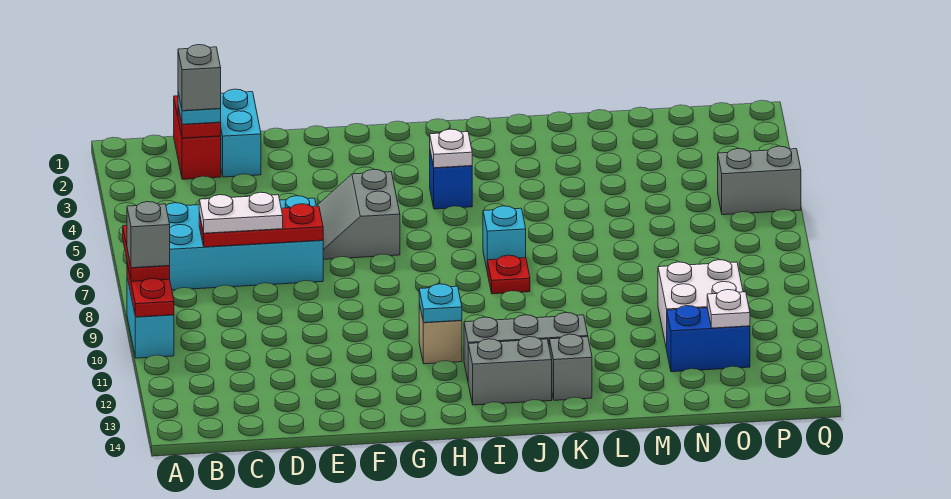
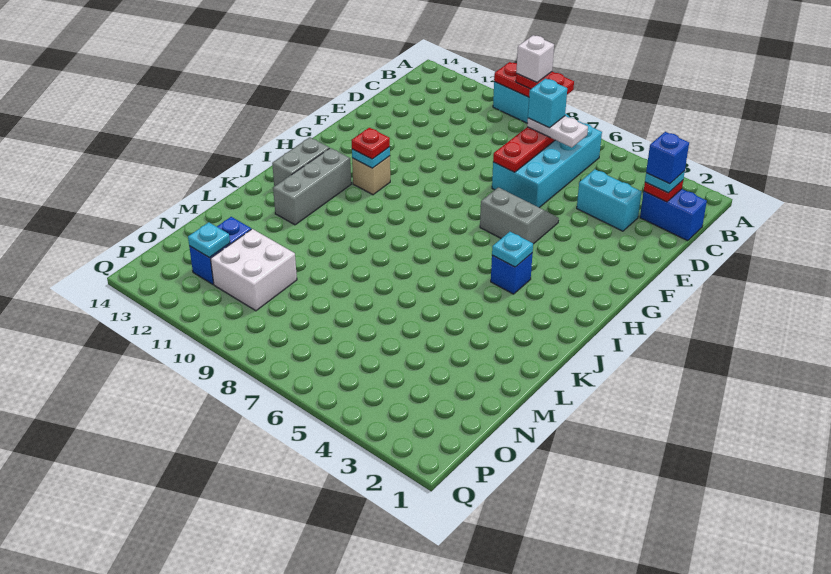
grey 1x1 brick [127,202,170,268] -> white 1x1 brick [516,35,554,82]
red 1x2 brick [174,96,221,179] -> blue 1x2 brick [640,189,707,241]
grey 1x1 brick [178,45,221,111] -> blue 1x1 brick [646,132,689,184]
white 1x2 plate [199,192,283,233] -> white 1x2 plate turned to [527,116,588,148]
cyan 1x2 brick [220,89,261,177] -> cyan 1x2 brick moved to [577,169,641,231]
white 1x1 plate [430,129,472,168] -> cyan 1x1 plate [492,232,533,267]
cyan 1x1 brick [483,206,526,268] -> cyan 1x1 brick moved to [528,78,567,128]
red 1x1 plate [487,255,530,294] -> red 1x1 plate moved to [352,128,390,159]
grey 1x1 brick [549,334,592,400] -> none
white 1x1 plate [707,290,750,328] -> cyan 1x1 plate [188,222,230,257]
grey 1x2 brick [718,146,801,215] -> none

